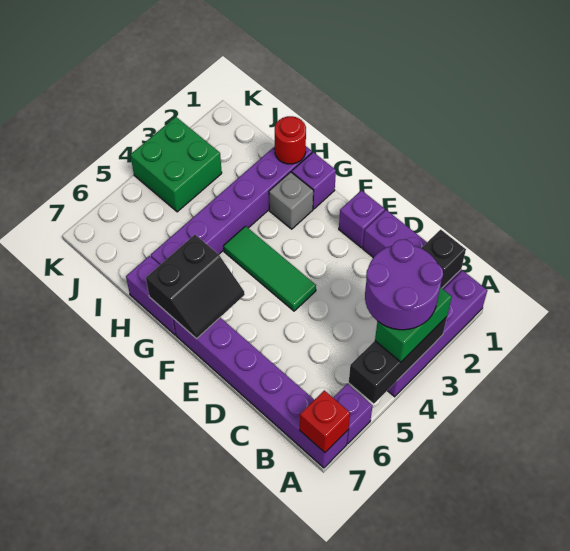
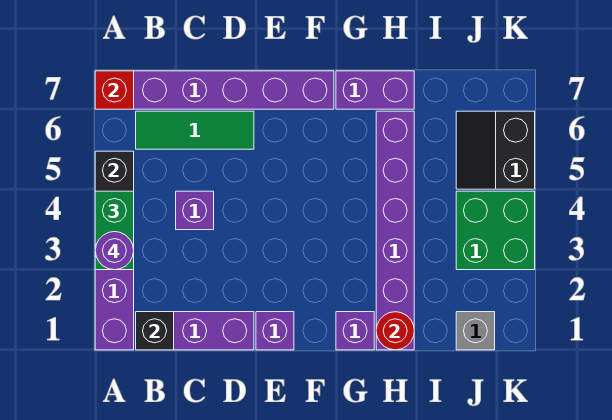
purple 2x2 round brick [365,239,443,330] -> purple 1x1 round brick [95,232,134,270]
purple 1x1 brick [333,384,373,444] -> purple 1x1 brick moved to [176,191,214,230]
green 1x3 tile [224,226,316,311] -> green 1x3 tile moved to [136,111,254,149]
black 2x2 slope [146,235,245,339] -> black 2x2 slope moved to [456,111,535,189]
grey 1x1 brick [269,172,314,229] -> grey 1x1 brick moved to [456,312,495,350]

